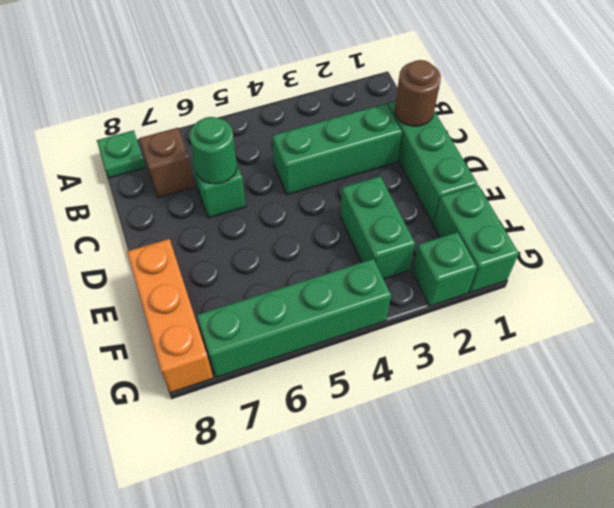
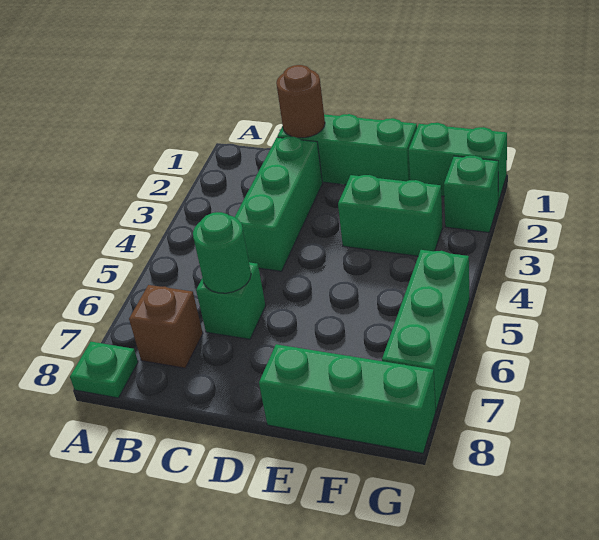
orange 1x3 brick [127,239,213,393] -> green 1x3 brick [259,344,436,453]
green 1x4 brick [197,259,391,377] -> green 1x3 brick [382,250,469,411]

